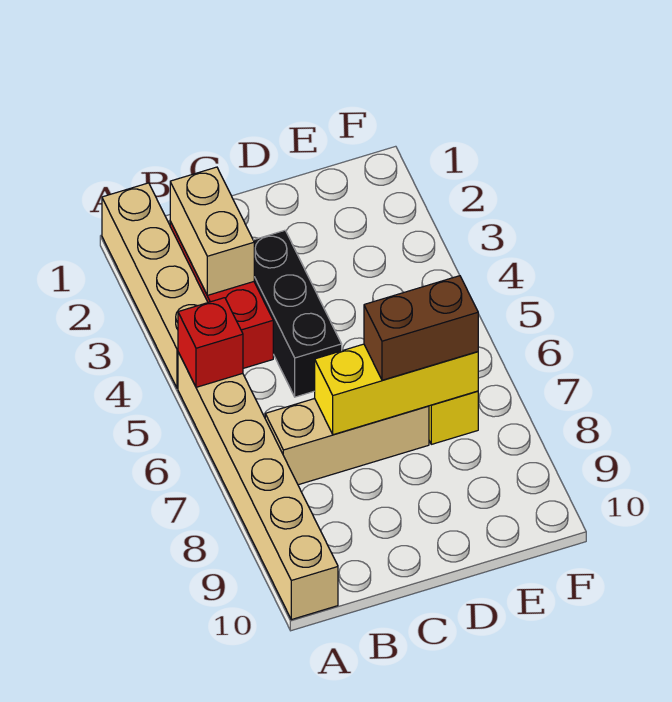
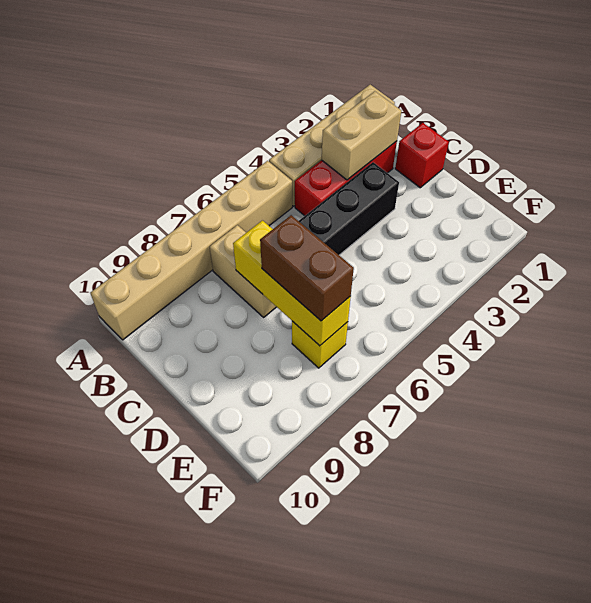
red 1x1 brick [178,298,243,387] -> red 1x1 brick moved to [395,123,449,188]
tan 1x3 brick [265,399,429,485] -> tan 1x2 brick [210,225,276,317]

